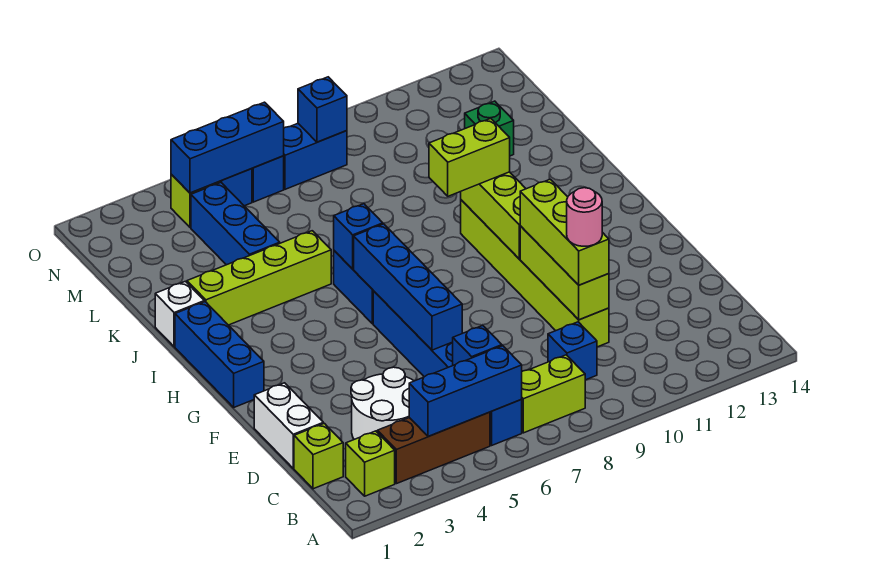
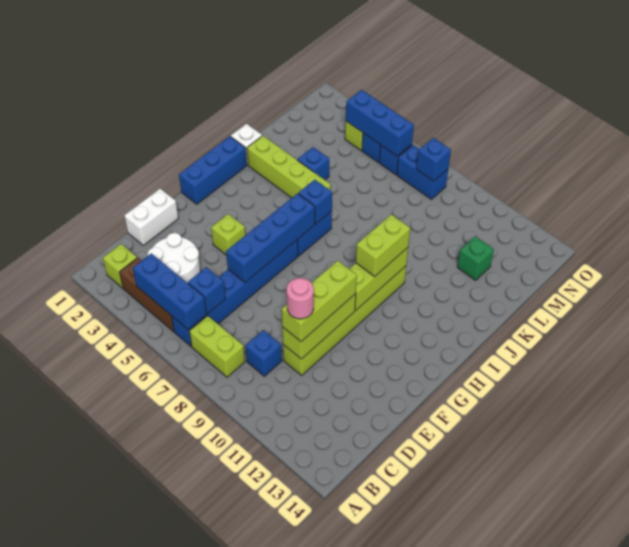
lime 1x1 brick [294,423,343,489] -> lime 1x1 brick moved to [211,214,245,255]
lime 1x2 brick [429,118,510,196] -> lime 1x2 brick turned to [356,214,410,277]
blue 1x3 brick [191,183,280,265] -> blue 1x1 brick [297,147,329,180]

